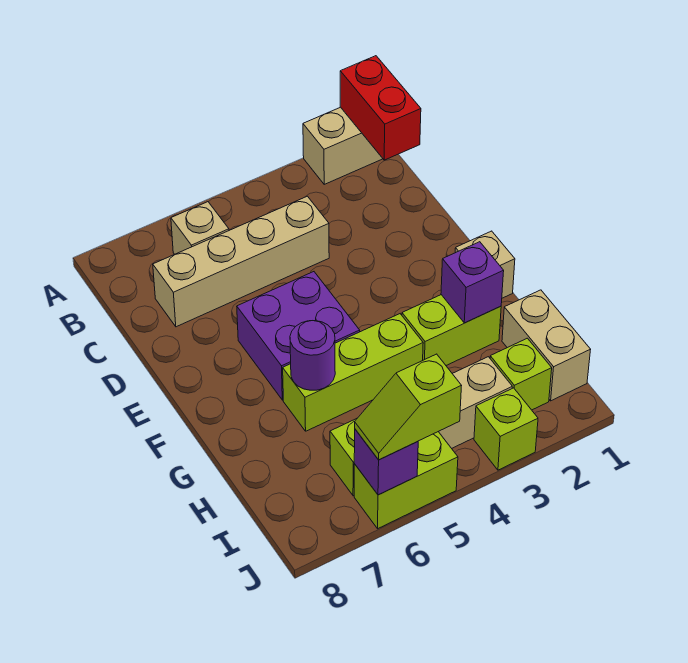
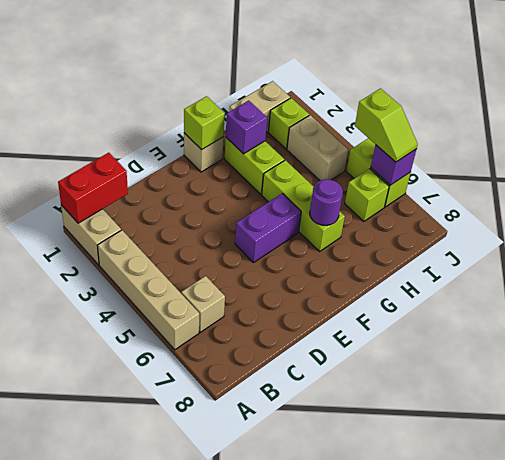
tan 1x4 brick [153,196,329,327] -> tan 1x4 brick moved to [98,230,199,350]
purple 2x2 brick [237,272,360,400] -> purple 1x2 brick [235,193,301,263]
lime 1x1 brick [474,388,538,470] -> lime 1x1 brick moved to [184,96,225,150]

